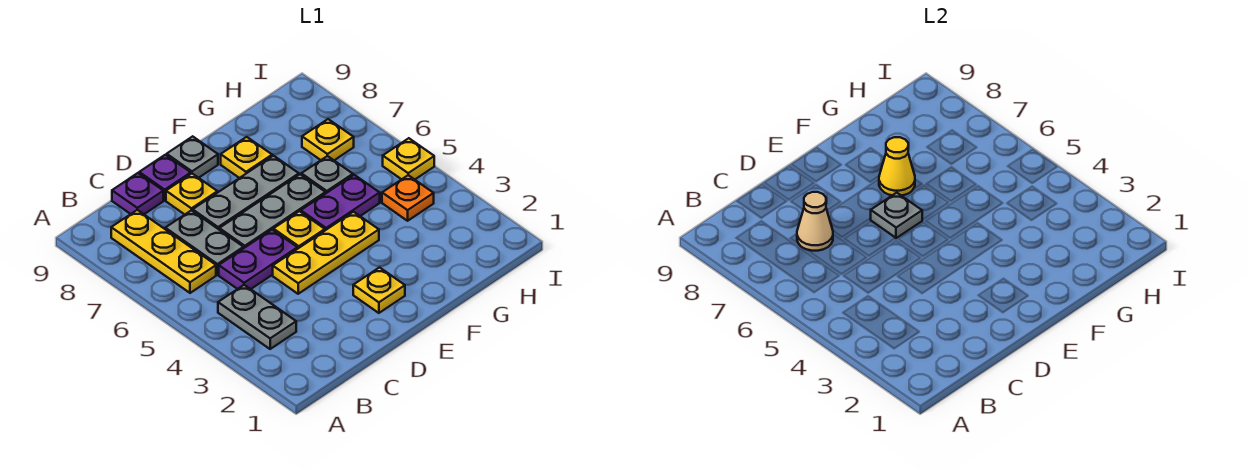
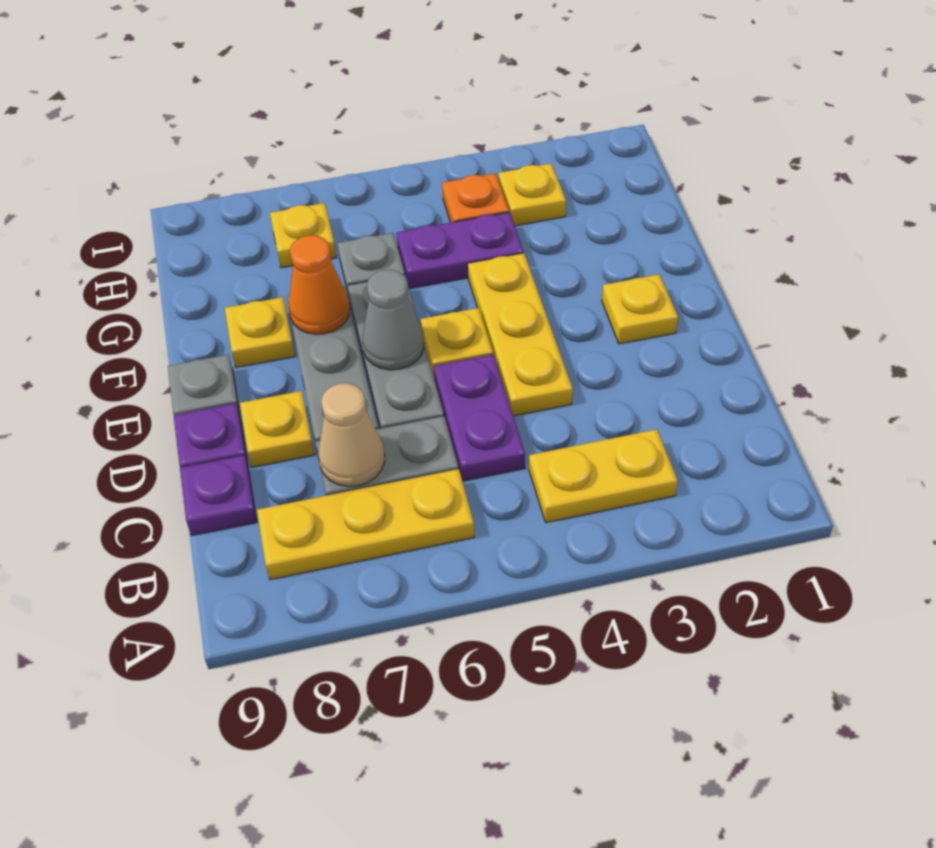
grey 1x2 plate [218,285,296,349] -> yellow 1x2 plate [529,429,678,523]
grey 1x1 plate [871,193,922,238] -> grey 1x1 cone [362,270,424,370]
purple 1x2 plate [301,175,380,230] -> purple 1x2 plate turned to [397,212,524,289]
yellow 1x1 cone [879,137,915,196] -> orange 1x1 cone [289,235,350,334]
yellow 1x1 plate [383,138,434,179] -> yellow 1x1 plate moved to [499,164,566,226]

